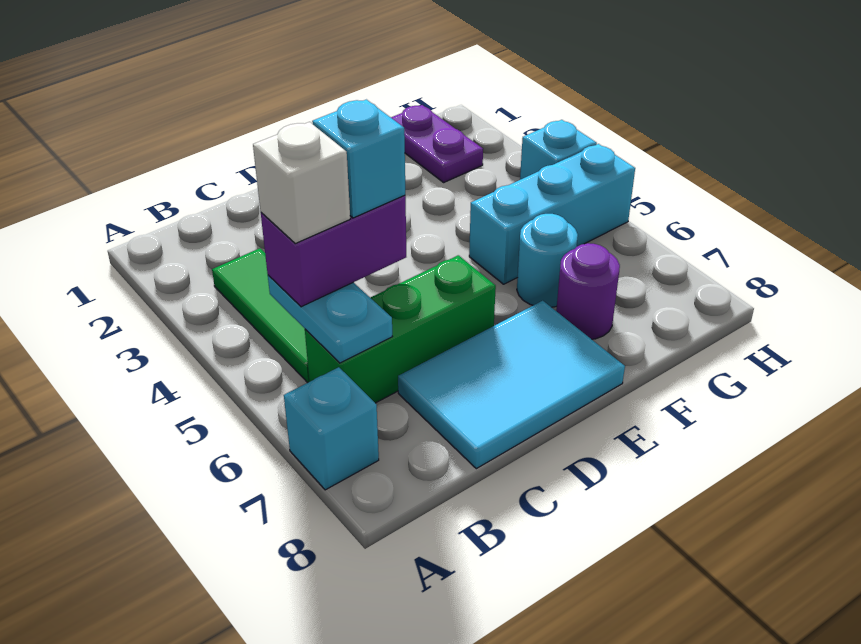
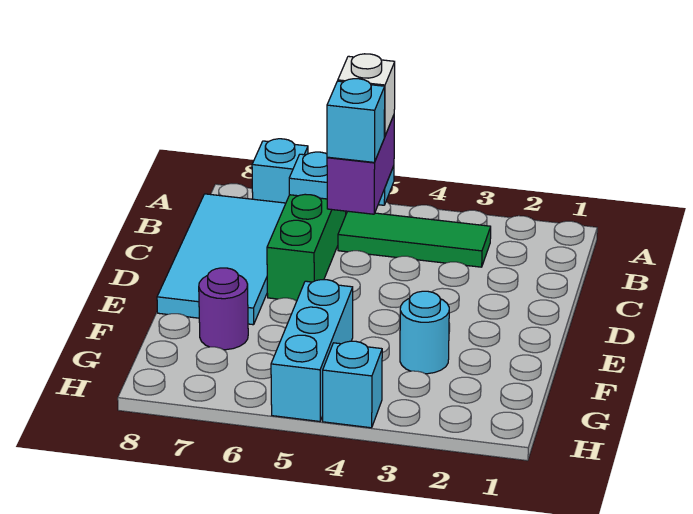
cyan 2x3 tile [398,301,625,469] -> cyan 2x4 tile [157,194,286,325]
cyan 1x1 round brick [517,214,578,307] -> cyan 1x1 round brick moved to [400,291,449,374]
purple 1x2 plate [391,105,483,182] -> none

